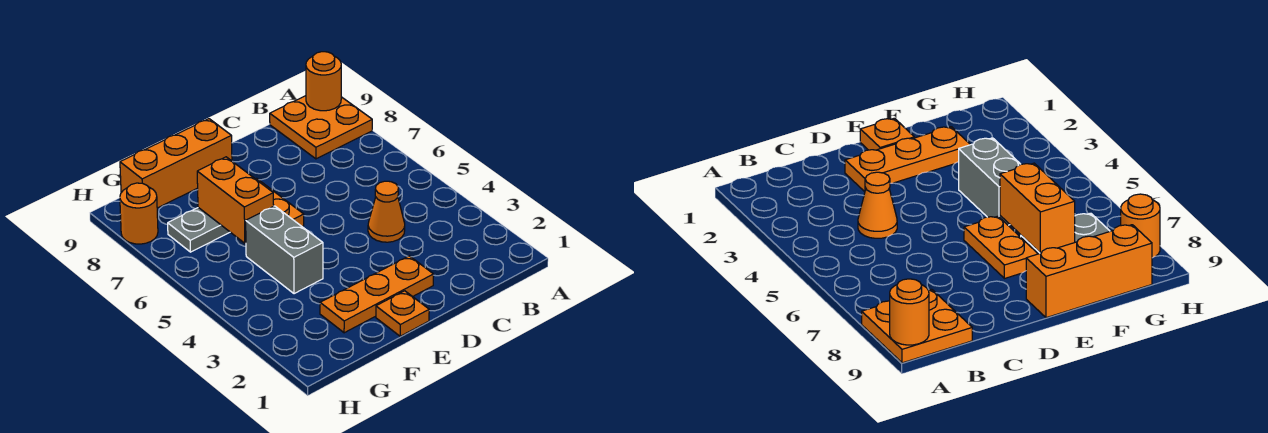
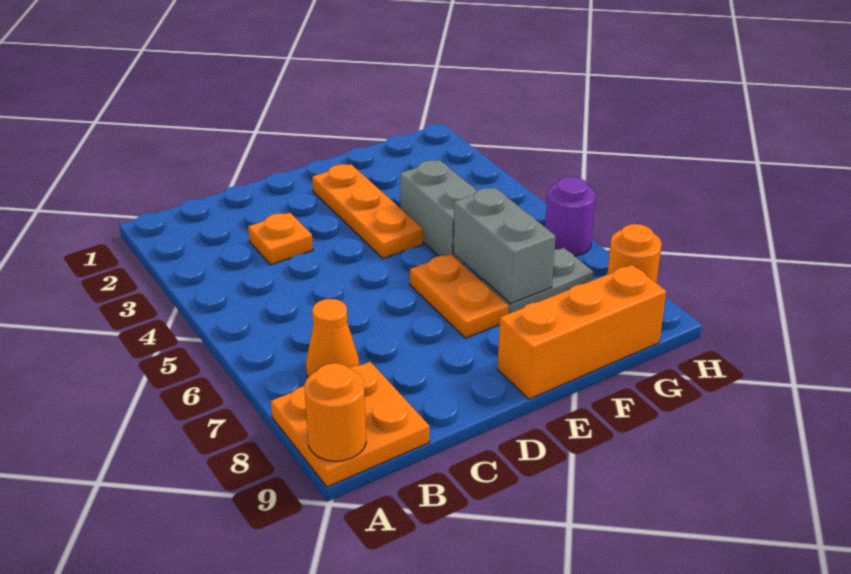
orange 1x1 cone [368,181,405,242] -> orange 1x1 cone moved to [306,299,359,377]
orange 1x3 plate [320,256,433,333] -> orange 1x3 plate turned to [312,164,423,259]
orange 1x1 plate [376,291,429,336] -> orange 1x1 plate moved to [248,213,313,265]
orange 1x2 brick [197,157,274,243] -> grey 1x2 brick [453,188,556,303]
none -> purple 1x1 round brick [545,177,596,256]

